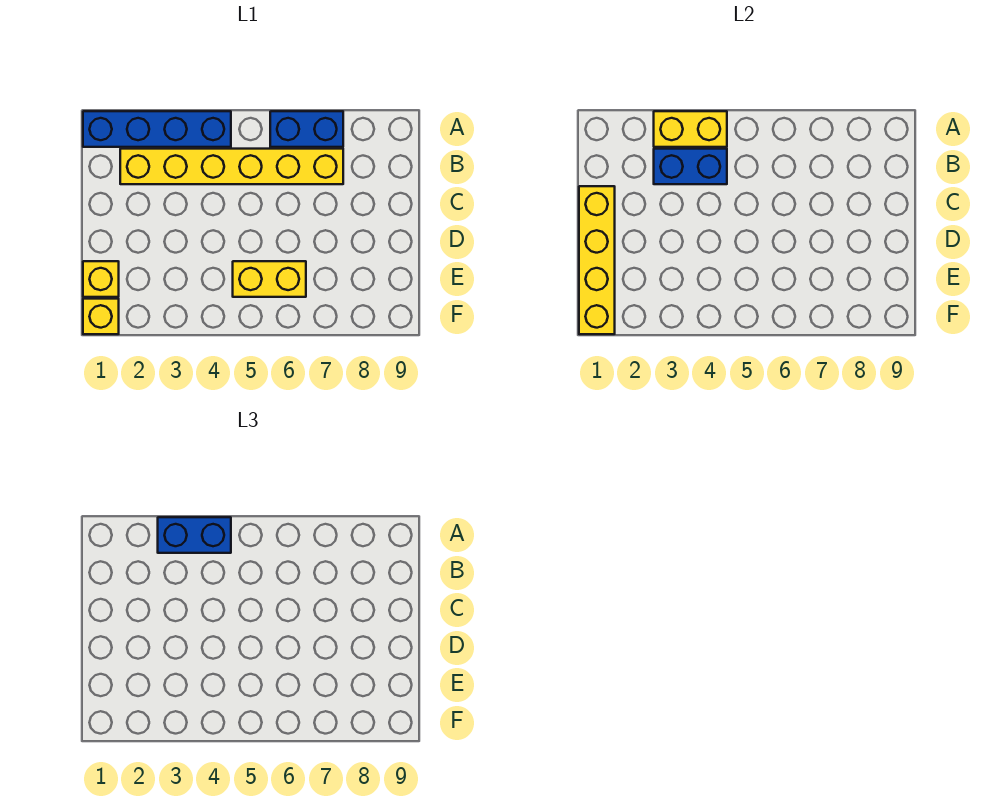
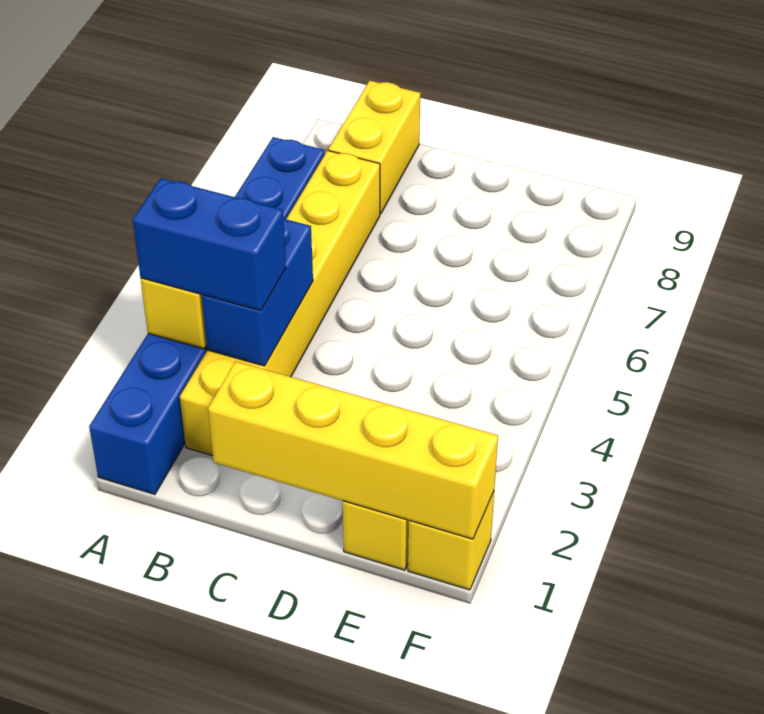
blue 1x2 brick [158,517,231,553] -> blue 1x2 brick turned to [133,178,286,311]
yellow 1x2 brick [233,261,306,297] -> yellow 1x2 brick moved to [328,81,420,214]

